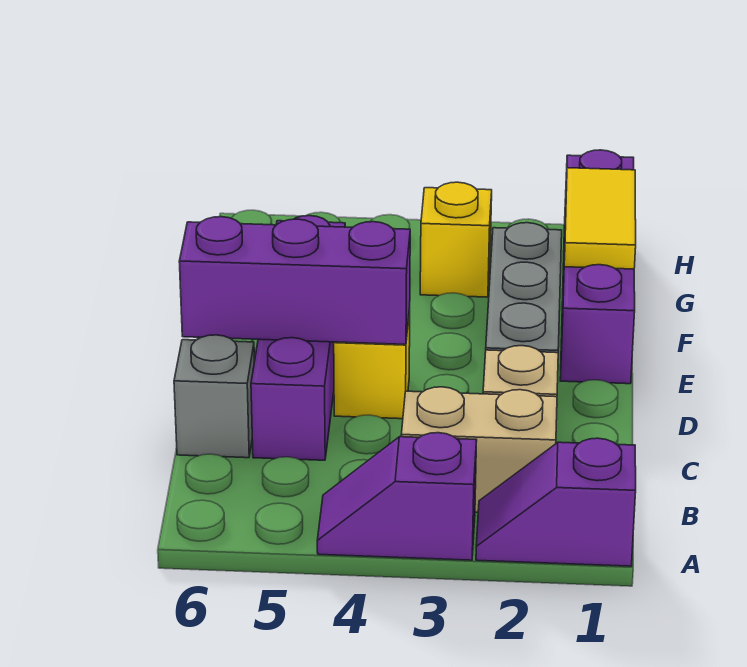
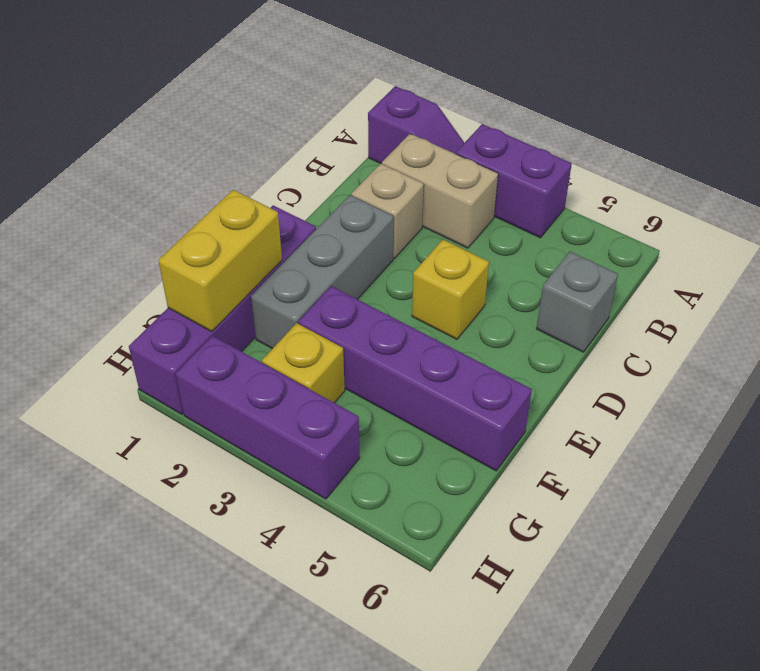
purple 1x2 slope [317,433,477,560] -> purple 1x2 brick [456,124,572,238]
purple 1x4 brick [251,216,345,460] -> purple 1x4 brick turned to [298,286,532,471]
purple 1x3 brick [179,217,410,344] -> purple 1x3 brick moved to [176,336,360,499]
yellow 1x2 tile [564,168,636,269] -> yellow 1x2 brick [158,190,282,332]

